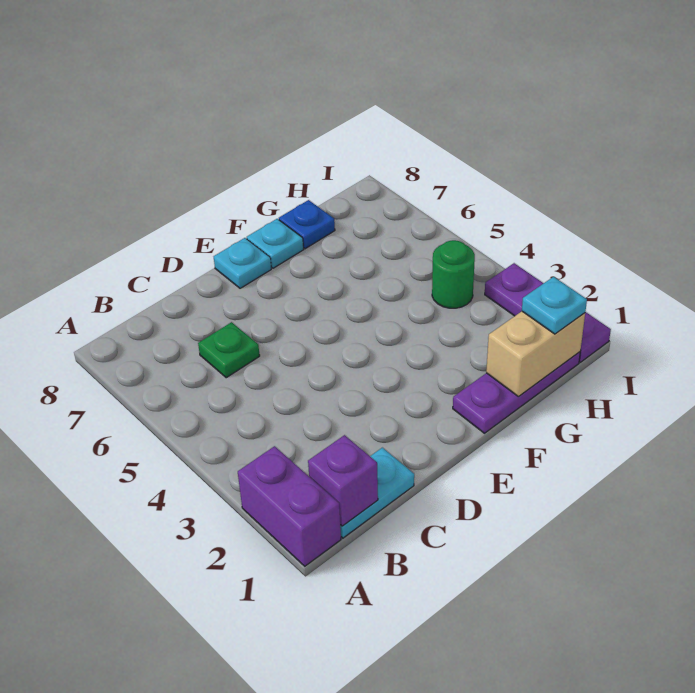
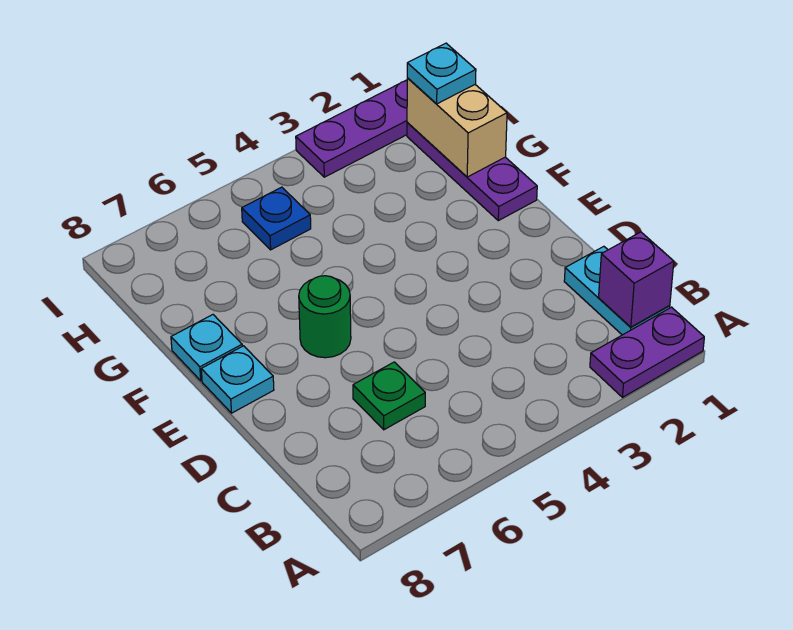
purple 1x2 brick [238,446,341,566] -> purple 1x2 plate [590,307,704,397]
blue 1x1 plate [279,200,335,249] -> blue 1x1 plate moved to [242,187,311,250]
green 1x1 round brick [432,240,475,308] -> green 1x1 round brick moved to [299,276,351,358]

